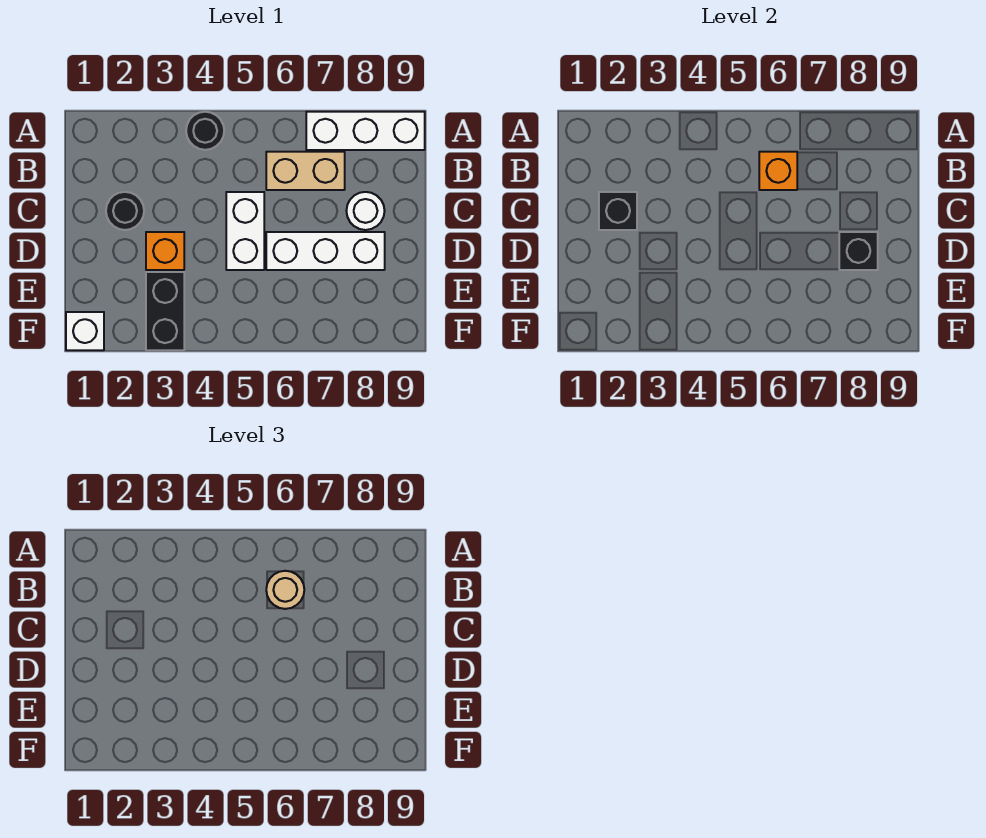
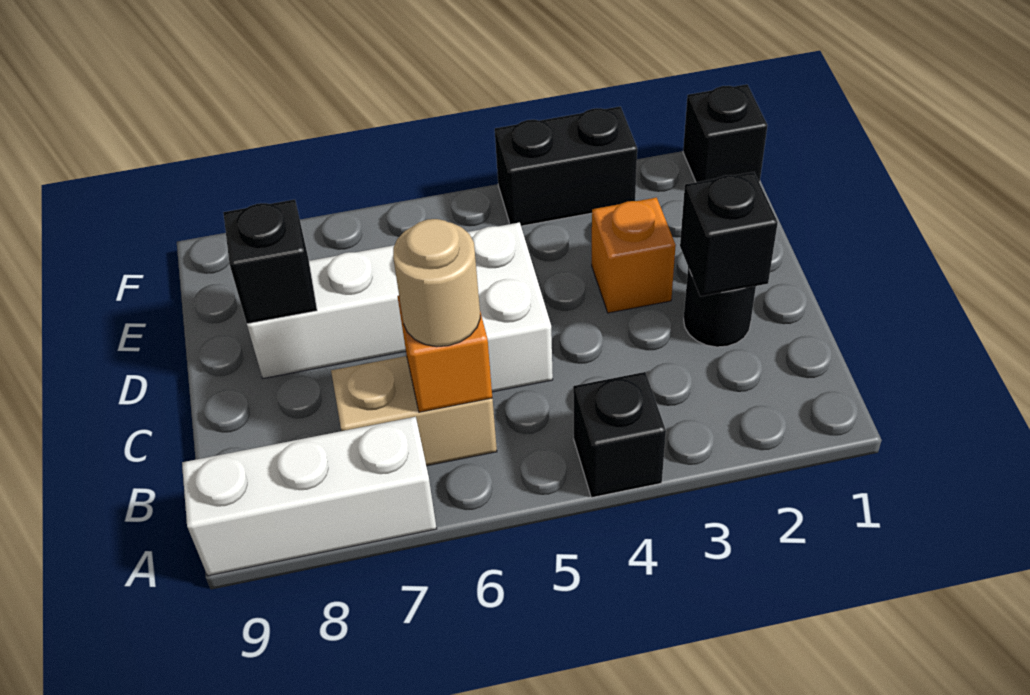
black 1x1 round brick [186,112,224,150] -> black 1x1 brick [573,372,666,498]
white 1x1 round brick [346,192,385,230] -> none
black 1x2 brick [146,272,184,350] -> black 1x2 brick turned to [495,106,637,226]
white 1x1 brick [66,312,104,350] -> black 1x1 brick [683,84,767,182]

